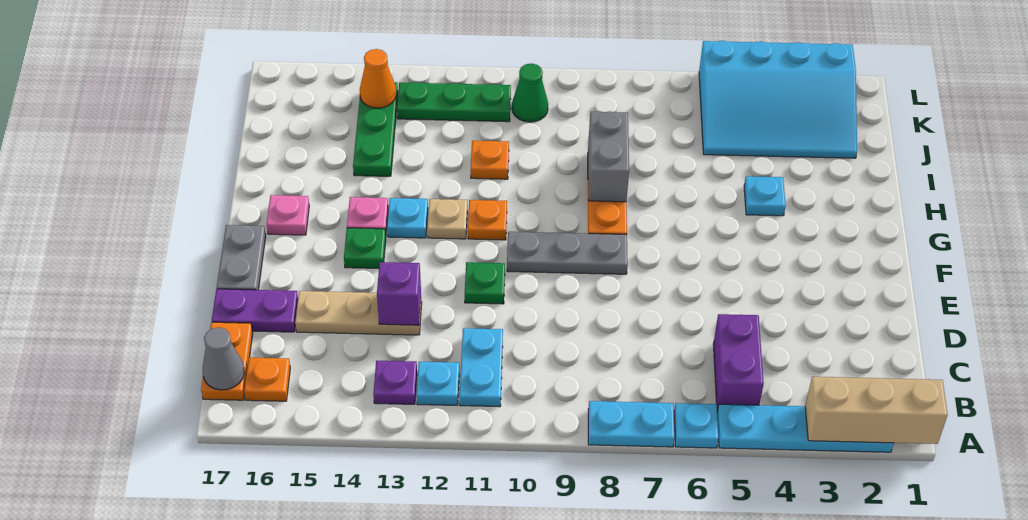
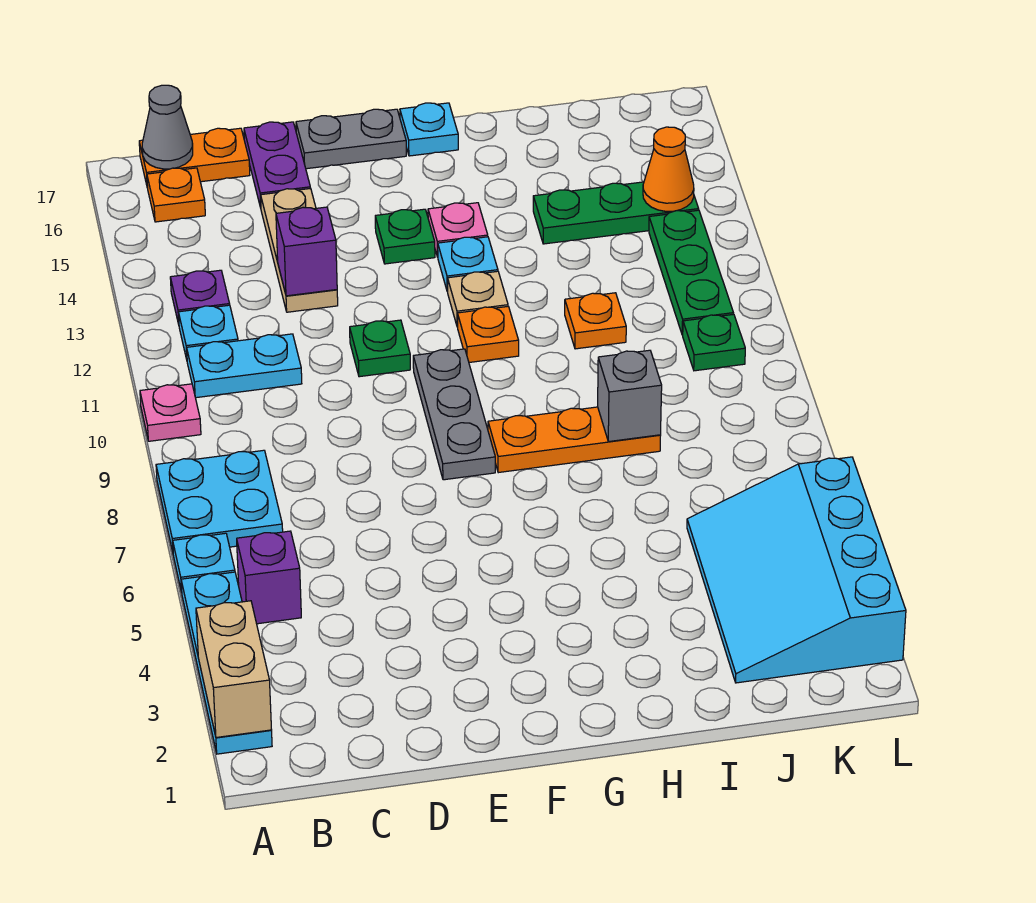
tan 1x3 brick [805,377,948,444] -> tan 1x2 brick [196,601,272,737]
cyan 1x2 plate [588,401,675,447] -> cyan 2x2 plate [156,450,283,552]
purple 1x2 brick [713,314,764,411] -> purple 1x1 brick [237,531,301,624]
pink 1x1 plate [267,195,309,235] -> pink 1x1 plate moved to [140,384,201,441]
cyan 1x1 plate [744,176,786,216] -> cyan 1x1 plate moved to [400,103,458,156]
grey 1x2 brick [588,111,629,202] -> grey 1x1 brick [598,350,662,442]
green 1x1 cone [512,64,548,122] -> green 1x1 plate [683,314,745,371]

